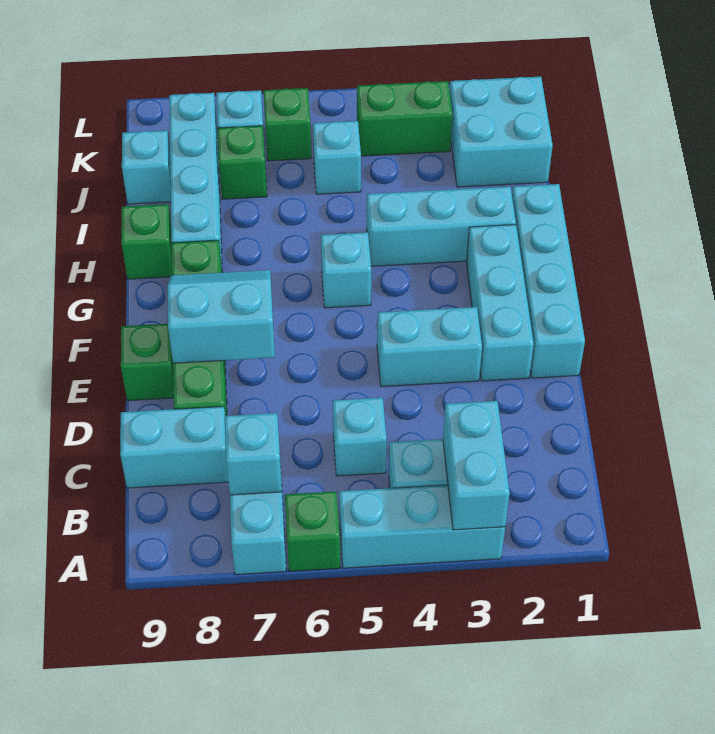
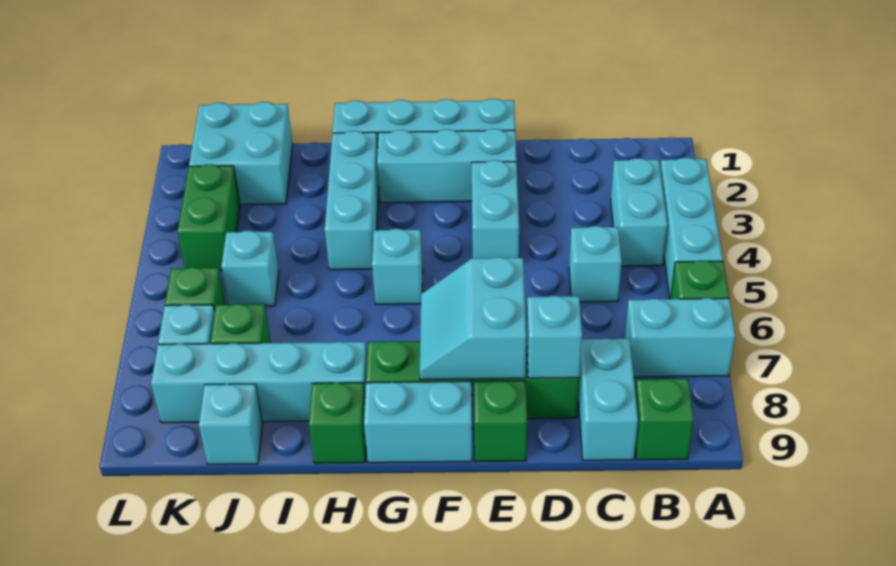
cyan 1x2 brick [443,401,510,530] -> cyan 1x2 brick moved to [364,381,472,463]
cyan 1x1 brick [225,413,282,495] -> cyan 1x1 brick moved to [526,296,582,378]
none -> green 1x1 brick [635,379,694,460]

